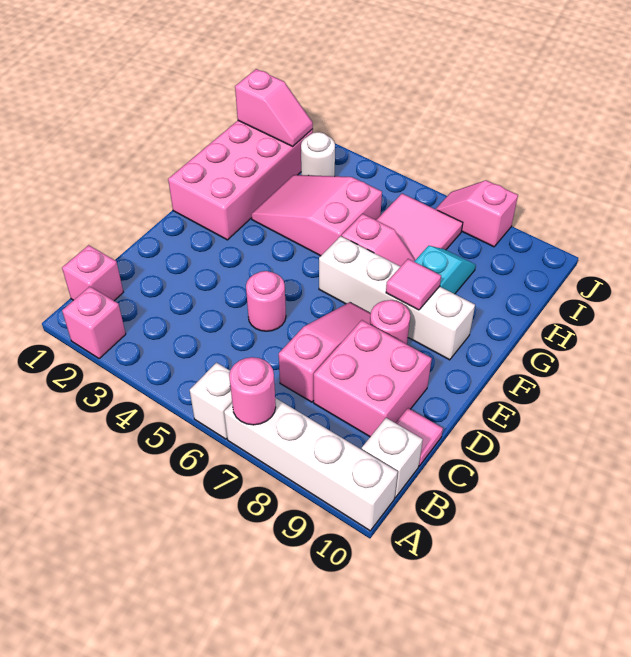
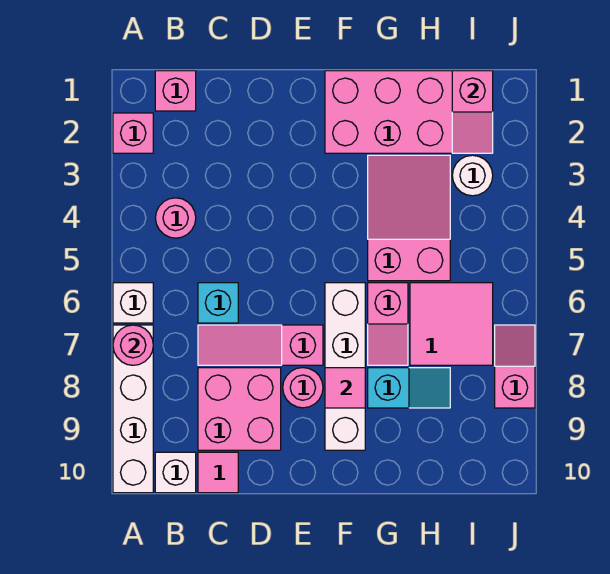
none -> cyan 1x1 brick [198,283,238,323]
pink 1x3 slope [279,302,371,402] -> pink 1x3 slope turned to [198,325,323,365]
pink 1x1 round brick [246,271,286,331] -> pink 1x1 round brick moved to [155,198,196,238]

